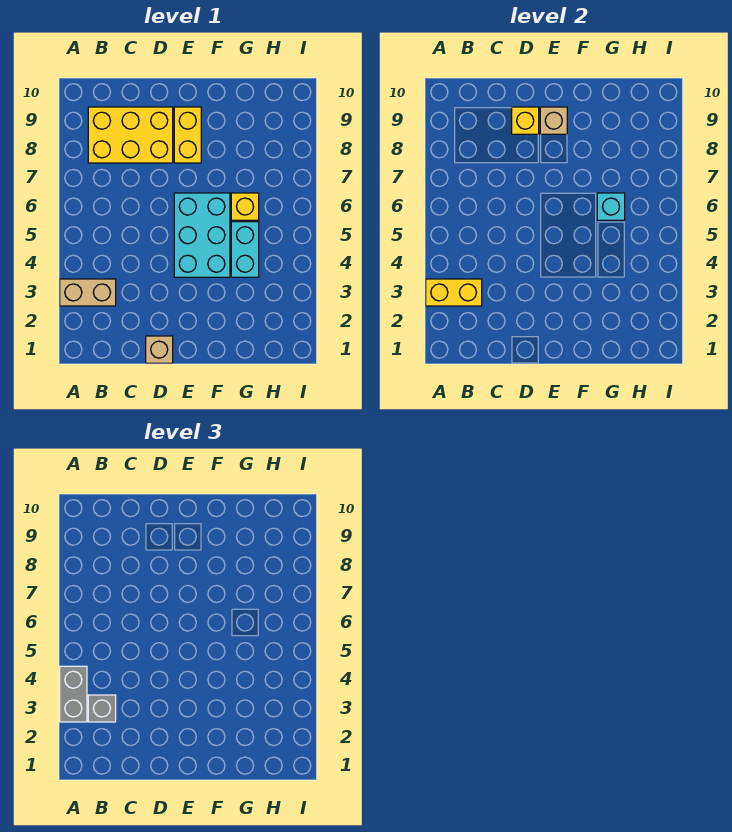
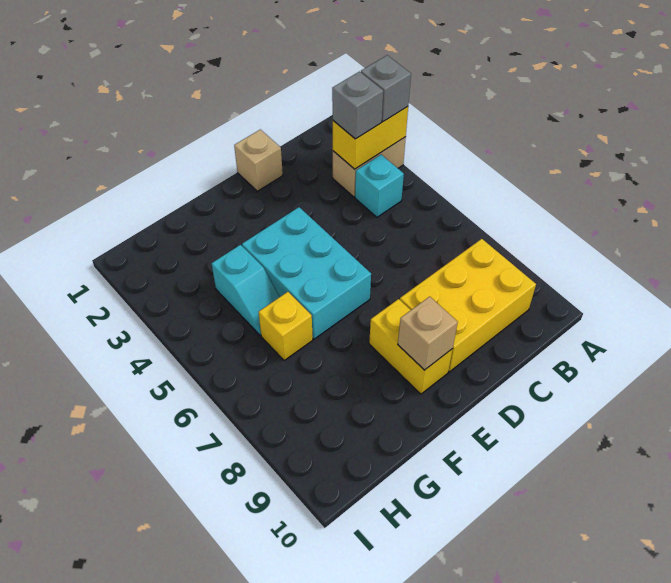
grey 1x2 brick [60,666,87,722] -> grey 1x1 brick [361,55,411,122]
yellow 1x1 brick [512,107,539,134] -> none
cyan 1x2 brick [231,222,259,277] -> cyan 1x2 slope [211,245,280,335]
cyan 1x1 brick [597,193,625,220] -> cyan 1x1 brick moved to [355,155,404,217]

